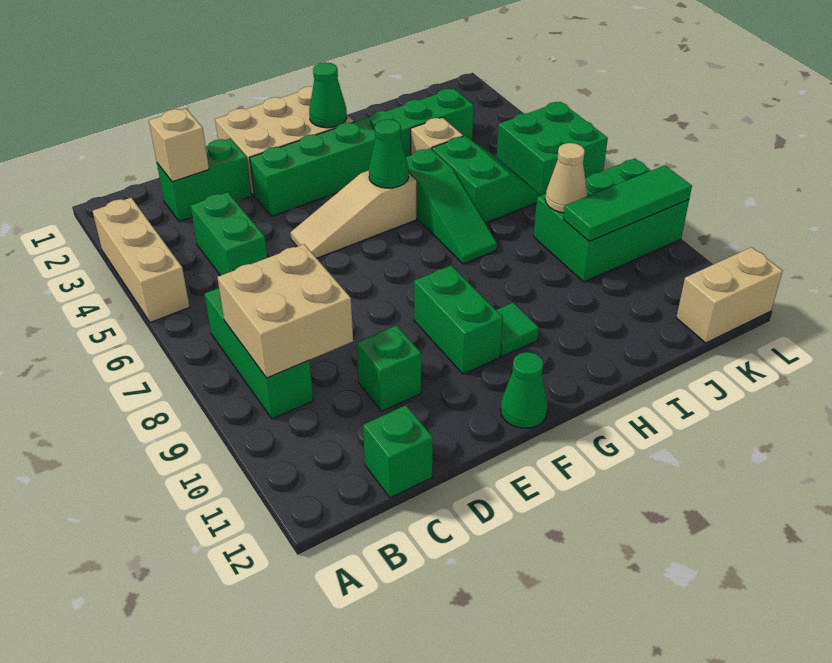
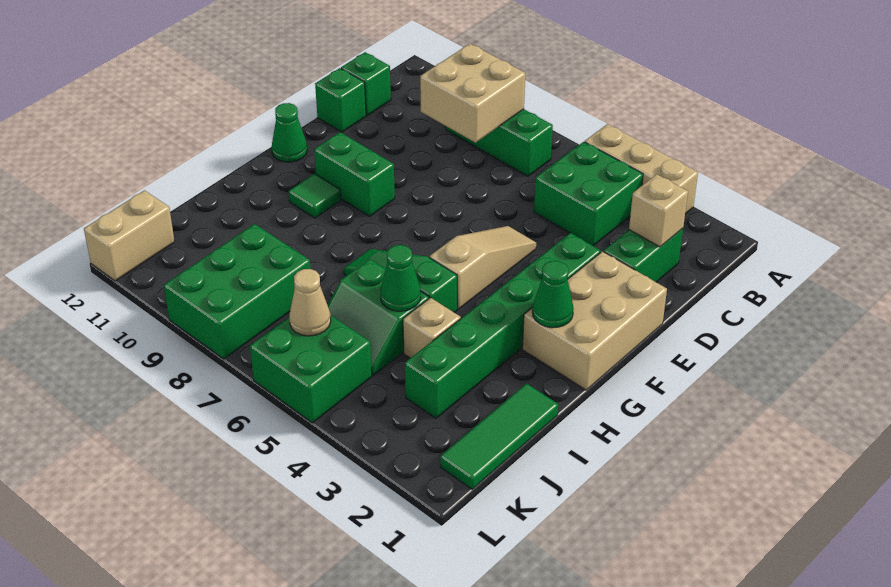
green 1x2 brick [190,192,267,276] -> green 2x2 brick [534,142,643,246]
green 1x1 brick [357,326,421,411] -> green 1x1 brick moved to [315,68,366,132]
green 1x1 cone [369,119,409,188] -> green 1x1 cone moved to [380,245,421,311]
tan 1x1 cone [545,143,587,213] -> tan 1x1 cone moved to [289,269,331,336]
green 1x3 tile [563,165,692,241] -> green 1x3 tile moved to [440,384,558,489]

